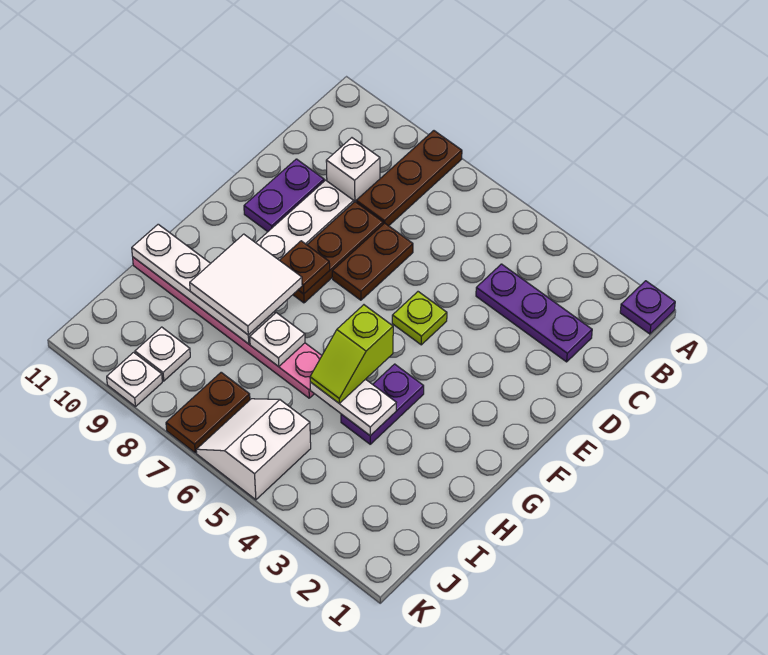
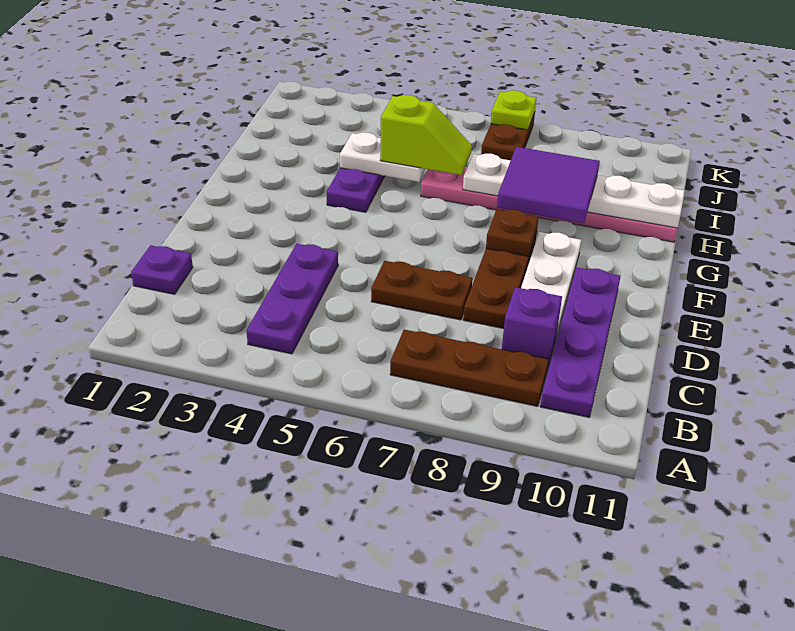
purple 1x1 plate [620,281,675,334] -> purple 1x1 plate moved to [131,245,193,294]
brown 1x3 plate [356,131,462,226] -> brown 1x3 plate turned to [390,330,549,406]
purple 1x3 plate [476,264,592,362] -> purple 1x3 plate turned to [246,244,338,354]
white 1x1 brick [326,138,380,202] -> purple 1x1 brick [502,287,562,370]
brown 1x2 plate [332,223,413,300] -> brown 1x2 plate turned to [371,261,473,320]
purple 1x2 plate [244,159,324,232] -> purple 1x4 plate [540,267,620,417]
lime 1x1 plate [392,292,447,345] -> lime 1x1 plate moved to [491,90,536,130]
lime 1x2 slope [310,305,393,403] -> lime 1x2 slope turned to [380,95,472,175]
white 2x2 tile [190,234,302,335] -> purple 2x2 tile [497,147,600,223]
white 2x2 slope [196,399,311,500] -> none
white 1x1 plate [135,327,190,381] -> none
white 1x1 plate [107,352,162,407] -> none

